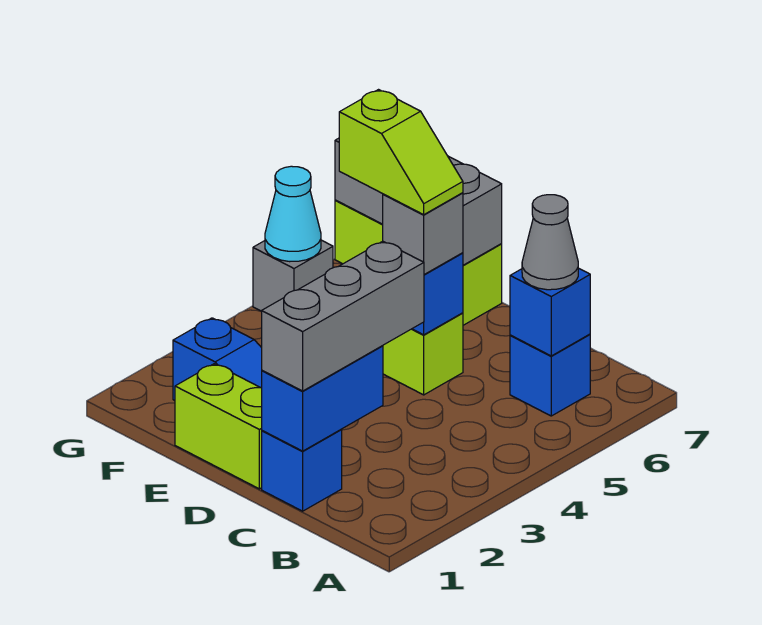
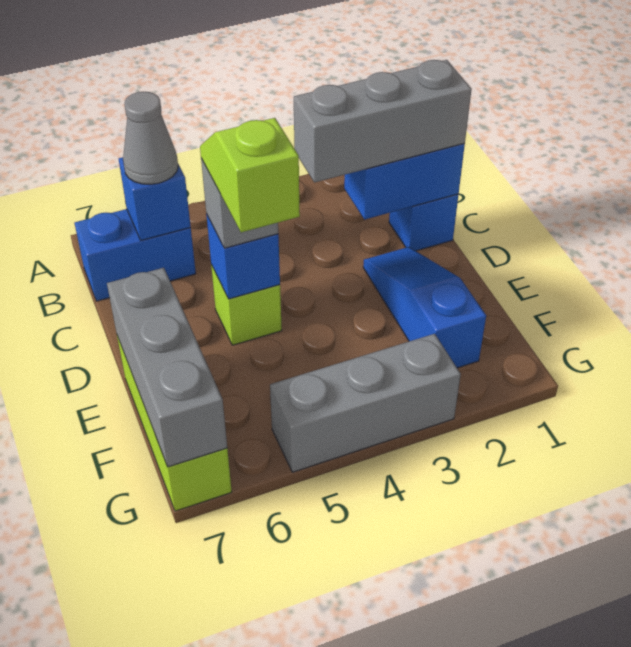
blue 1x1 brick [510,334,590,416] -> blue 1x2 brick [75,209,196,301]
lime 1x2 brick [175,364,262,489] -> none
grey 1x1 brick [253,240,333,311] -> grey 1x3 brick [270,334,461,472]
cyan 1x1 cone [265,166,321,262] -> none

